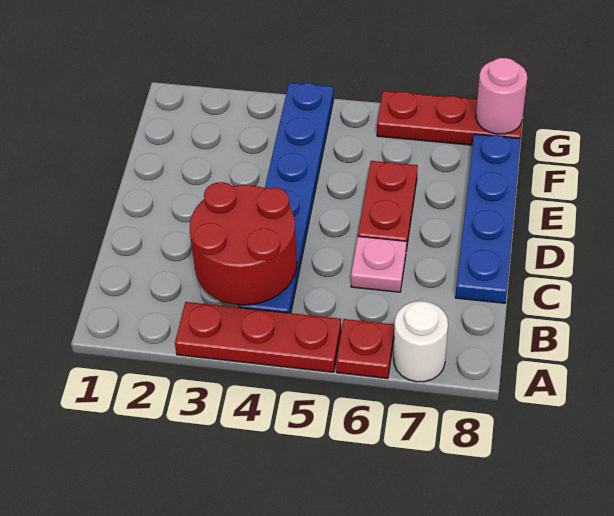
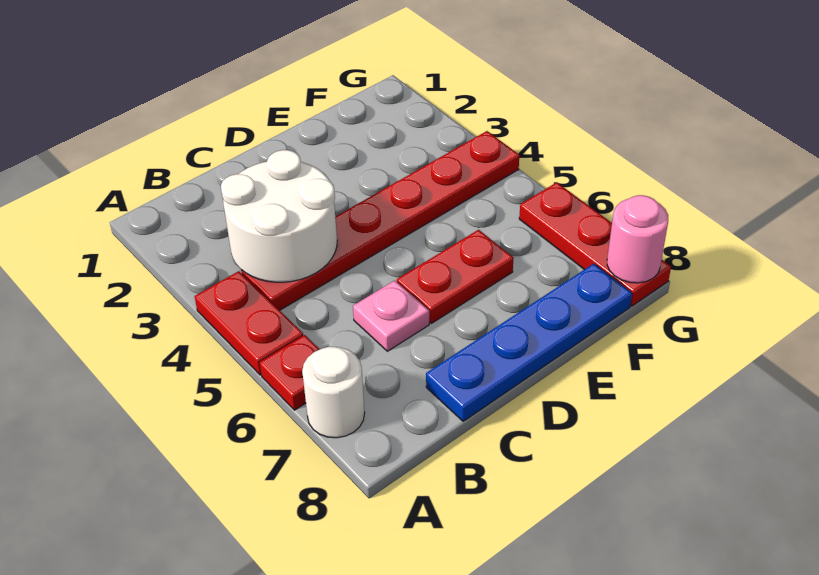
red 1x3 plate [175,302,341,372] -> red 1x2 plate [195,271,303,375]
red 2x2 round brick [190,182,297,305] -> white 2x2 round brick [221,150,337,282]
blue 1x6 plate [238,83,334,313] -> red 1x6 plate [241,131,519,310]

